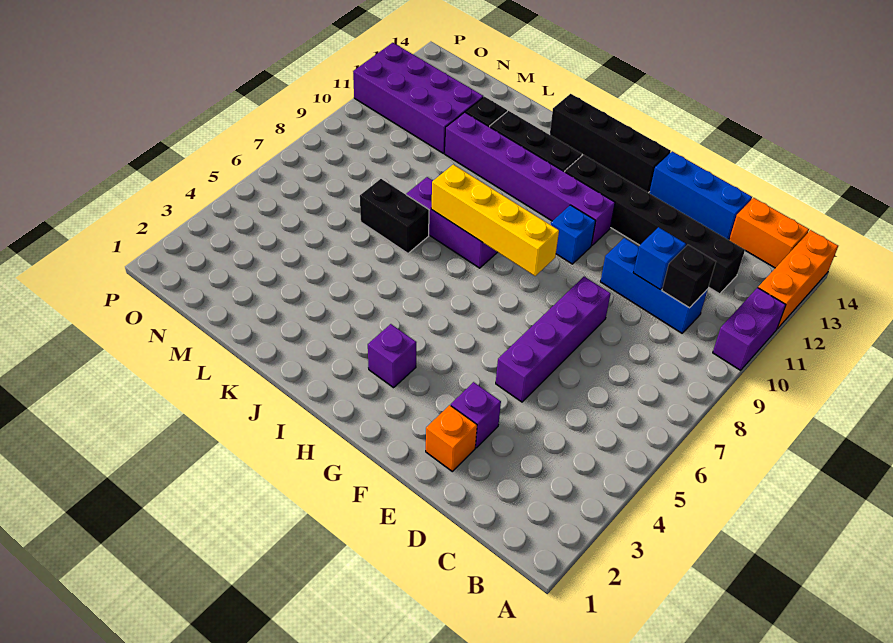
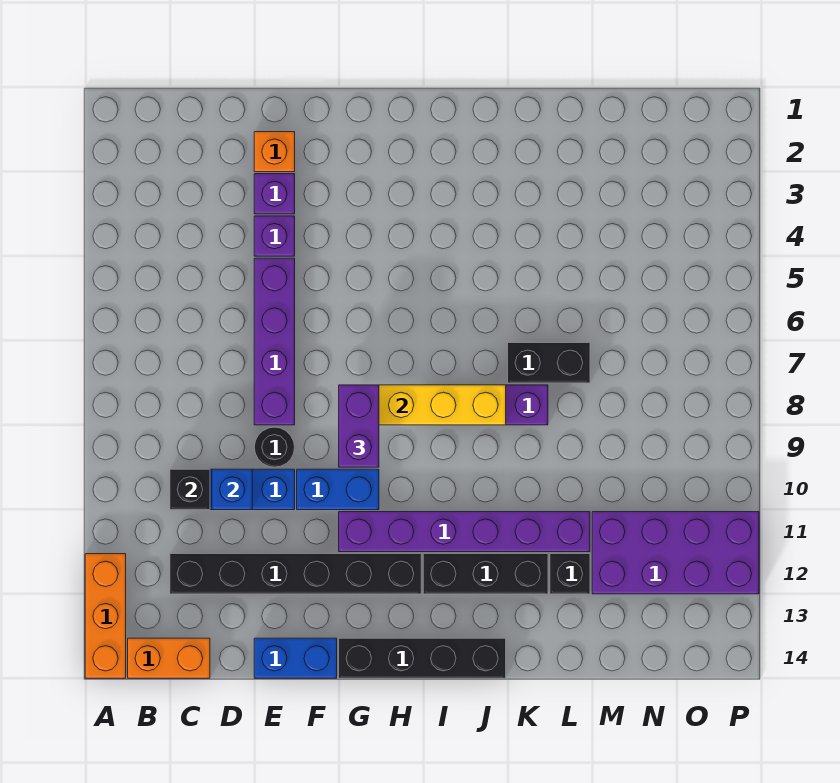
purple 1x2 brick [713,288,786,370] -> purple 1x2 brick moved to [339,385,379,467]
blue 1x3 brick [649,151,752,240] -> blue 1x2 brick [254,638,337,678]
none -> black 1x1 round brick [254,427,295,467]
blue 1x1 brick [551,205,596,264] -> blue 1x2 brick [297,469,379,510]
purple 1x1 brick [368,324,416,388] -> purple 1x1 brick moved to [254,216,295,256]

